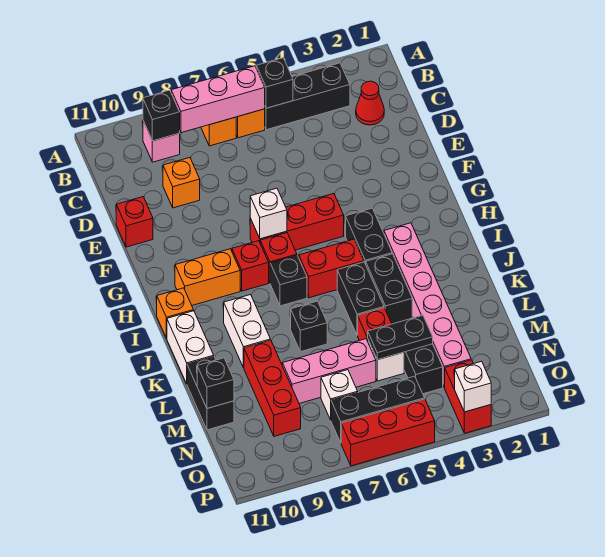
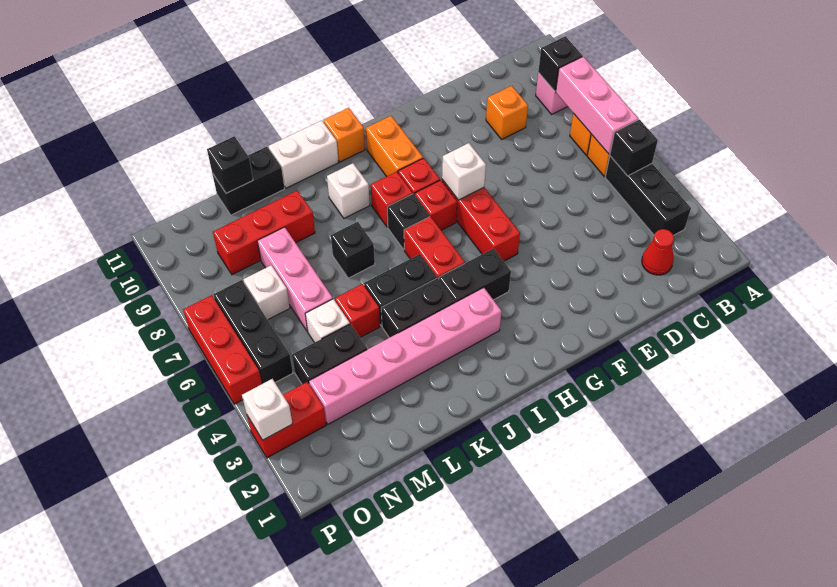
red 1x1 brick [116,197,153,247] -> red 1x1 brick moved to [371,172,413,227]
white 1x2 brick [224,295,271,368] -> white 1x1 brick [327,163,370,218]
black 1x2 plate [368,315,433,360] -> none

